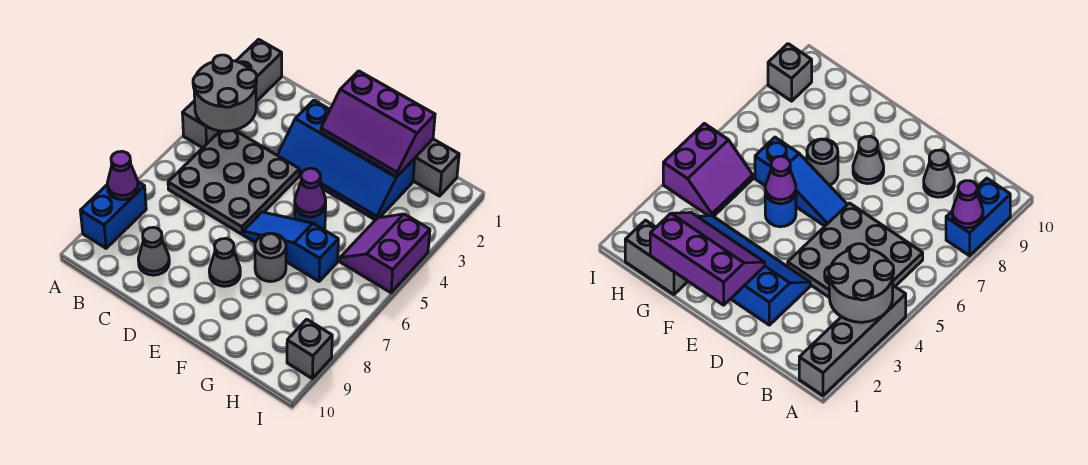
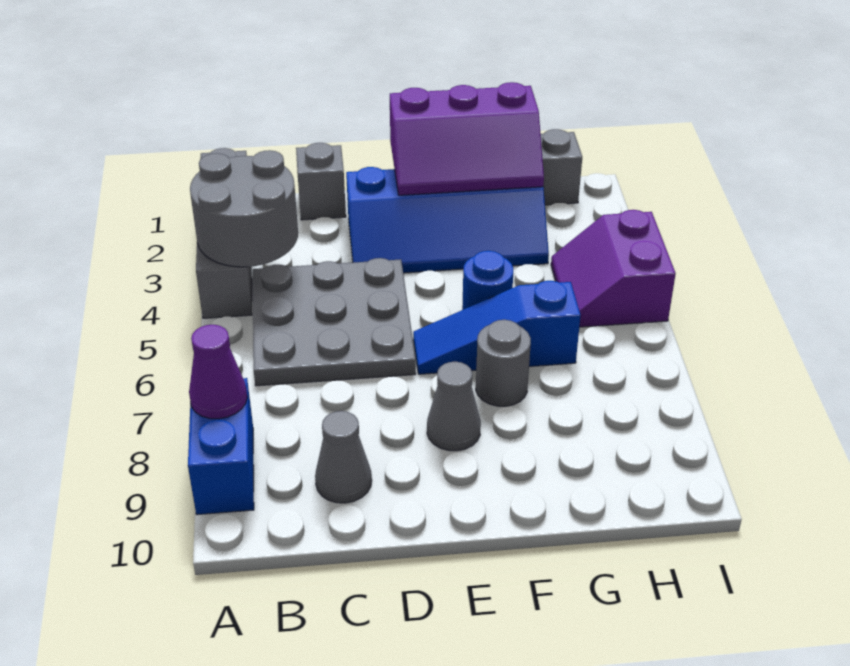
purple 1x1 cone [295,168,326,217] -> none
grey 1x1 brick [287,319,332,378] -> grey 1x1 brick moved to [296,143,346,220]

